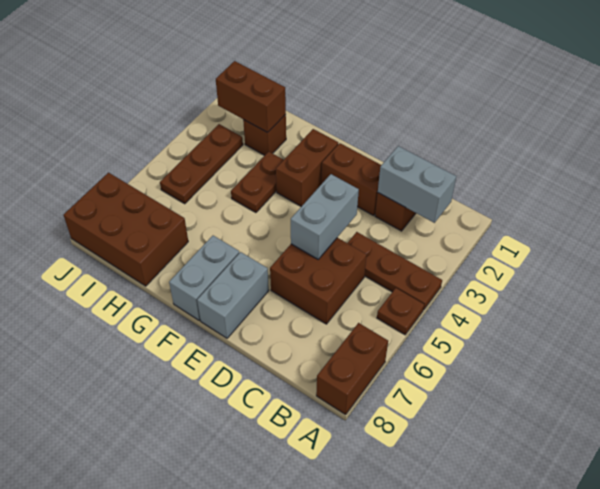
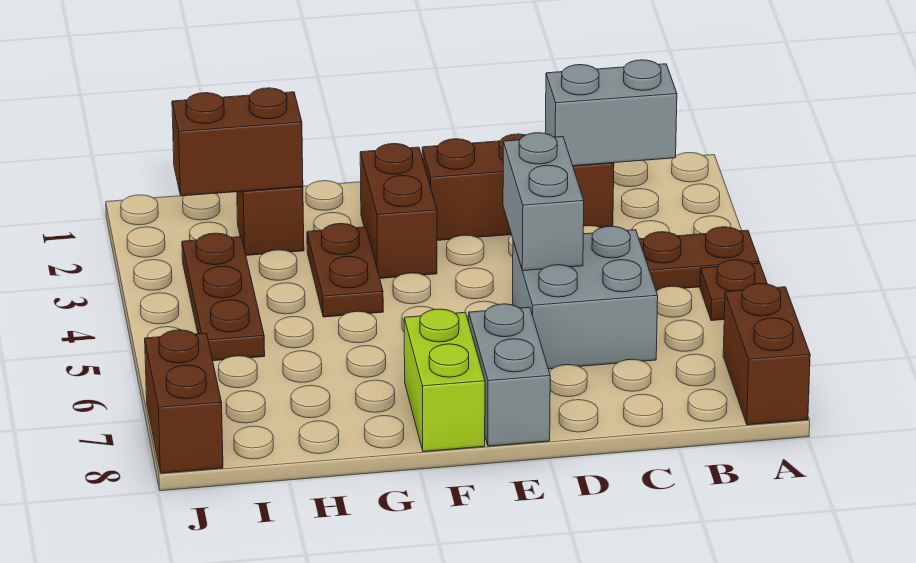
brown 2x2 brick [270,238,367,324] -> grey 2x2 brick [513,226,658,369]
grey 1x2 brick [169,236,239,320] -> lime 1x2 brick [404,309,485,452]
brown 2x3 brick [64,173,188,286] -> brown 1x2 brick [145,330,223,473]

